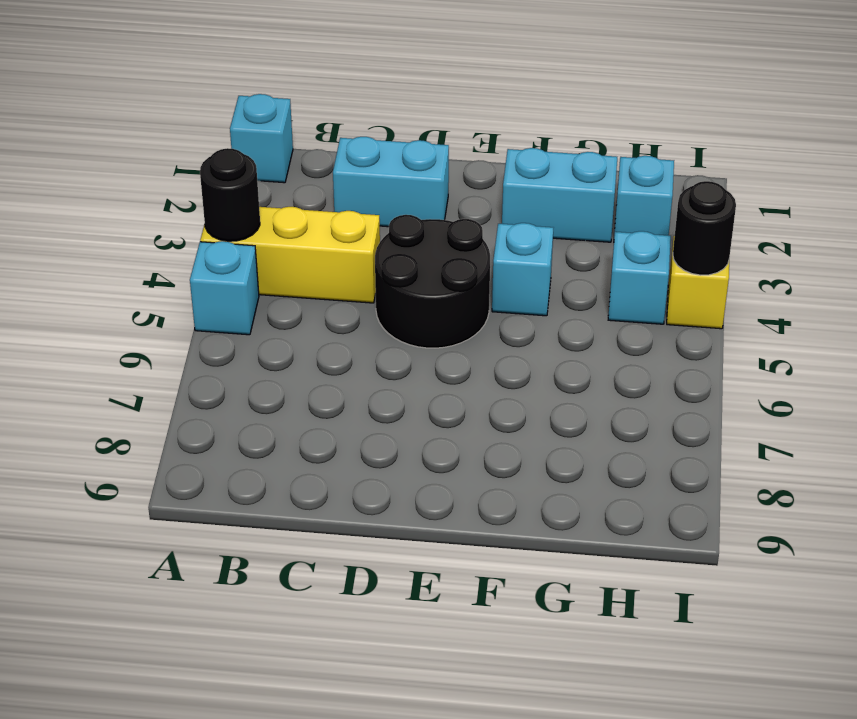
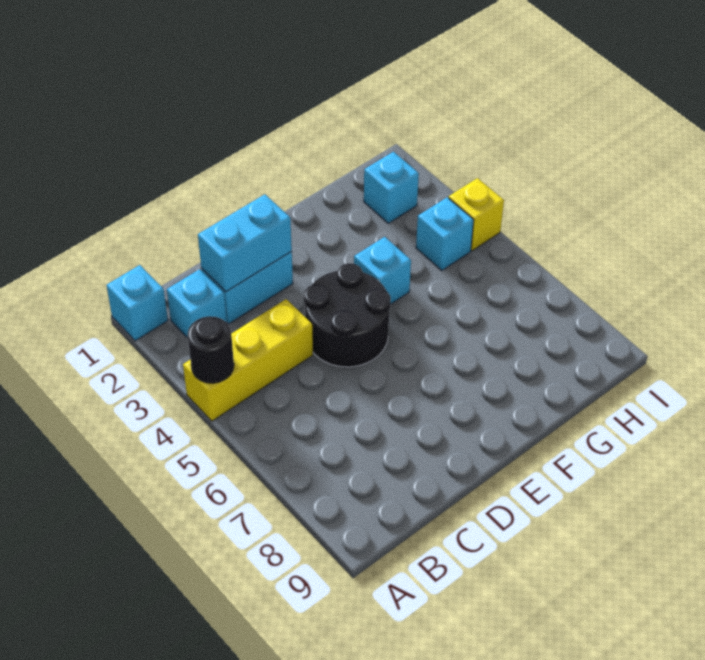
cyan 1x1 brick [190,241,259,335] -> cyan 1x1 brick moved to [167,269,227,338]
cyan 1x2 brick [502,148,617,242] -> cyan 1x2 brick moved to [198,194,292,292]
black 1x1 round brick [673,181,736,275] -> none

